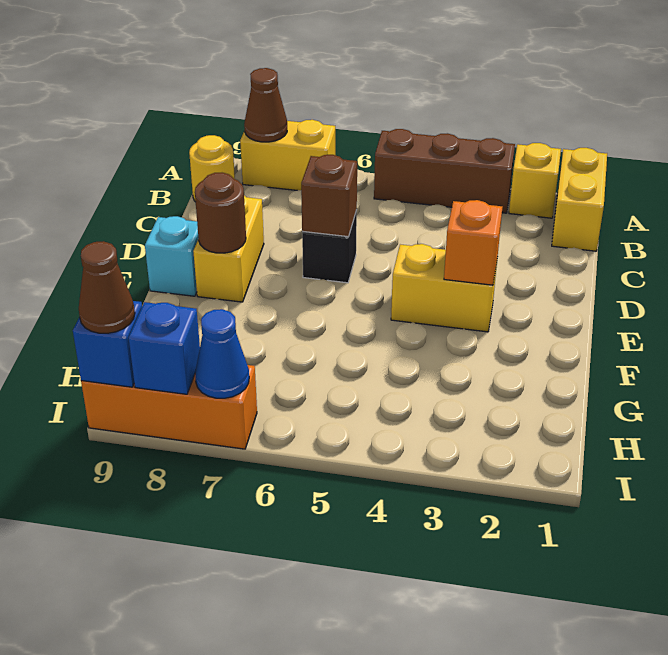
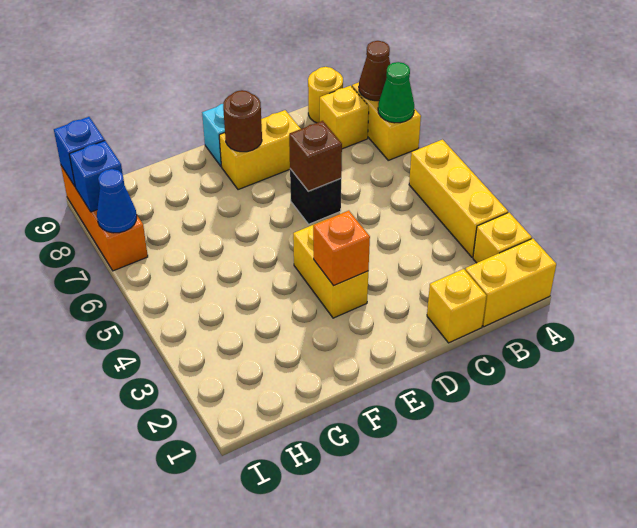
brown 1x3 brick [374,129,515,213] -> yellow 1x3 brick [409,140,508,257]
none -> green 1x1 cone [378,62,414,123]
none -> yellow 1x1 brick [320,86,369,149]
none -> yellow 1x1 brick [427,269,486,343]
brown 1x1 cone [79,241,135,333] -> none

